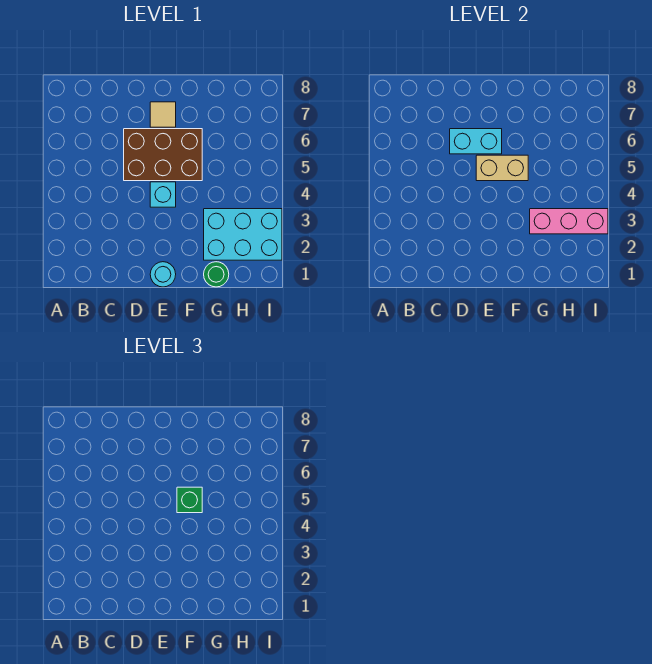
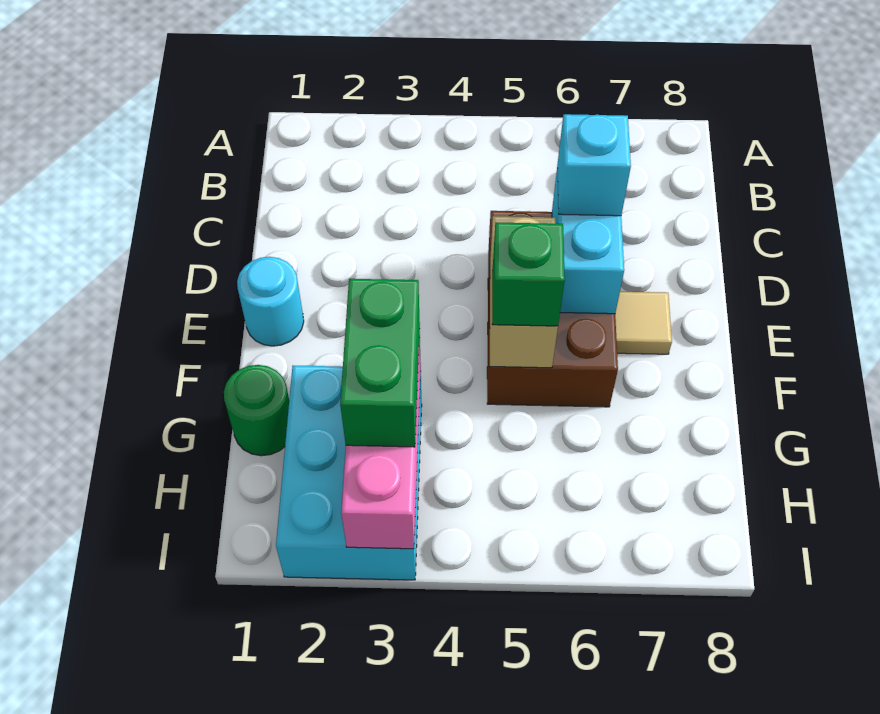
cyan 1x1 brick [150,182,176,207] -> cyan 1x1 brick moved to [557,114,631,216]
none -> green 1x2 brick [340,279,420,447]

